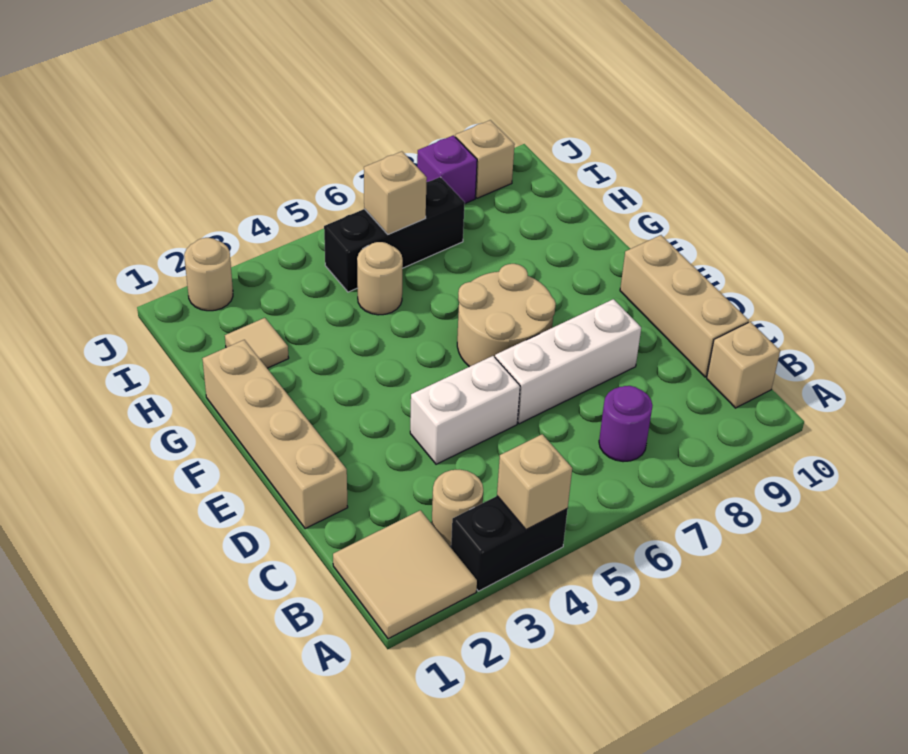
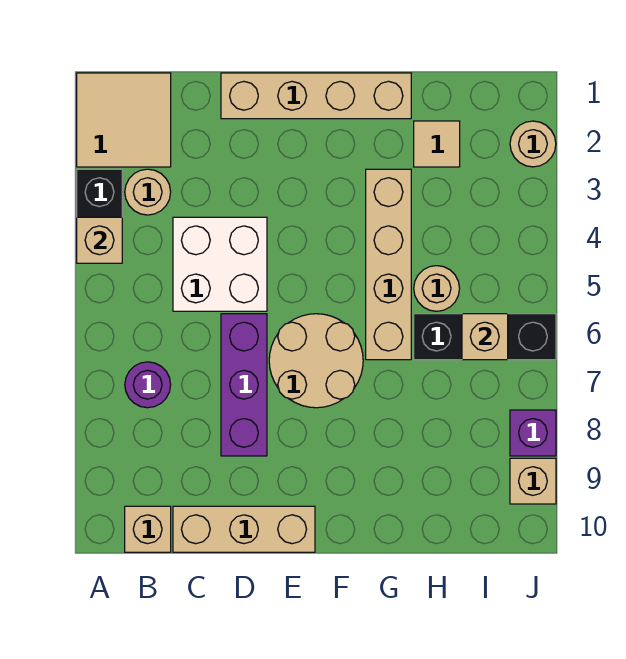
white 1x2 brick [410,356,520,464] -> white 2x2 brick [173,217,267,311]
white 1x3 brick [495,299,641,424] -> purple 1x3 brick [221,314,267,456]
none -> tan 1x4 brick [366,169,411,360]
black 1x3 brick [324,177,465,292] -> black 1x3 brick turned to [414,314,556,360]

